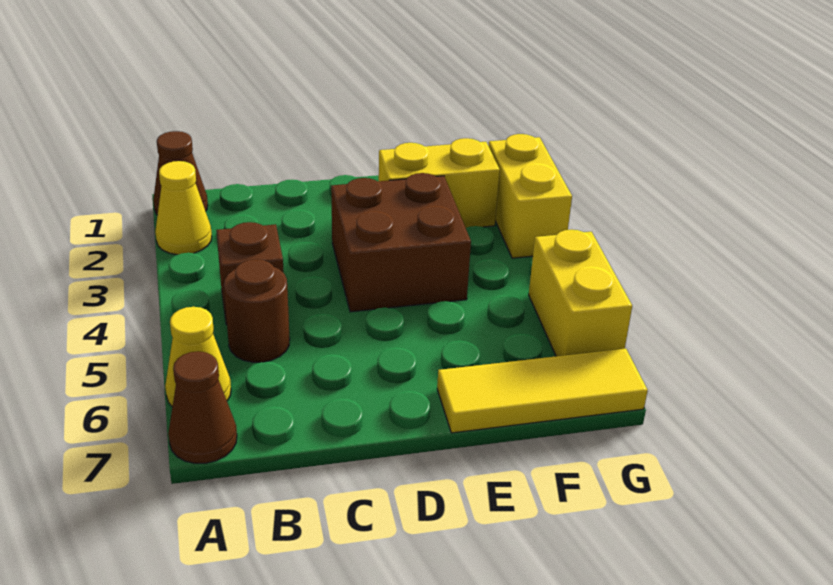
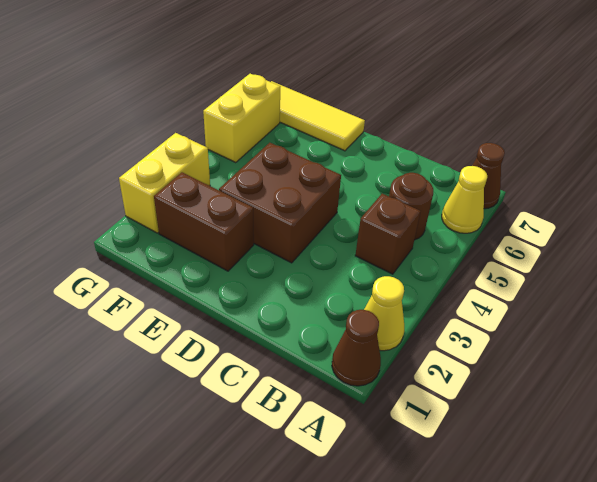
yellow 1x2 brick [379,138,500,228] -> brown 1x2 brick [154,172,254,271]

